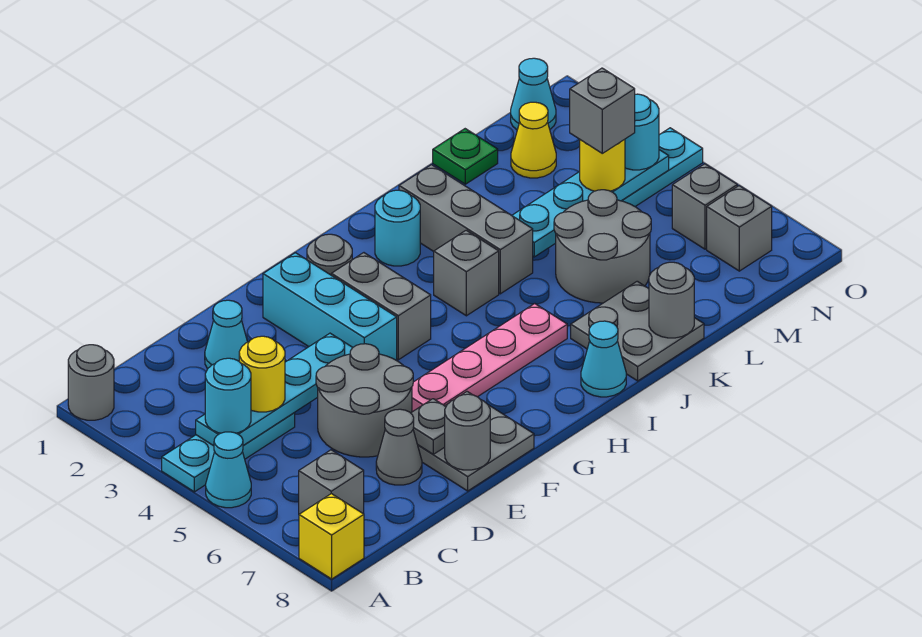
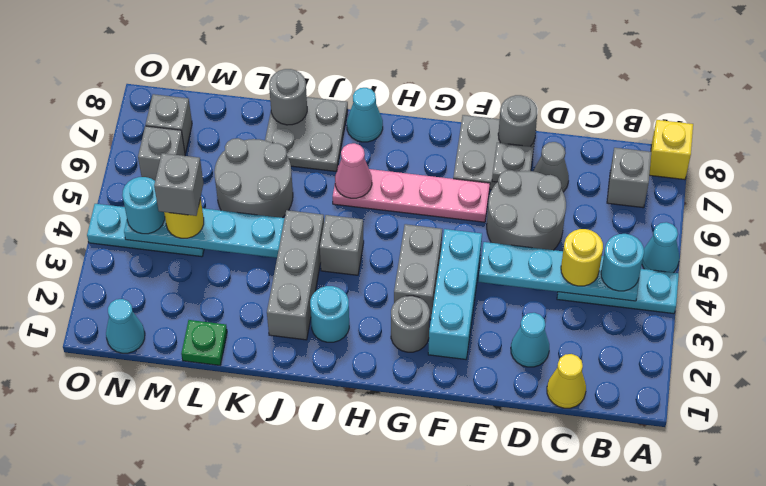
grey 1x1 round brick [68,345,114,420] -> none
none -> pink 1x1 cone [335,143,372,198]
yellow 1x1 cone [511,102,556,178] -> yellow 1x1 cone moved to [547,354,586,408]

